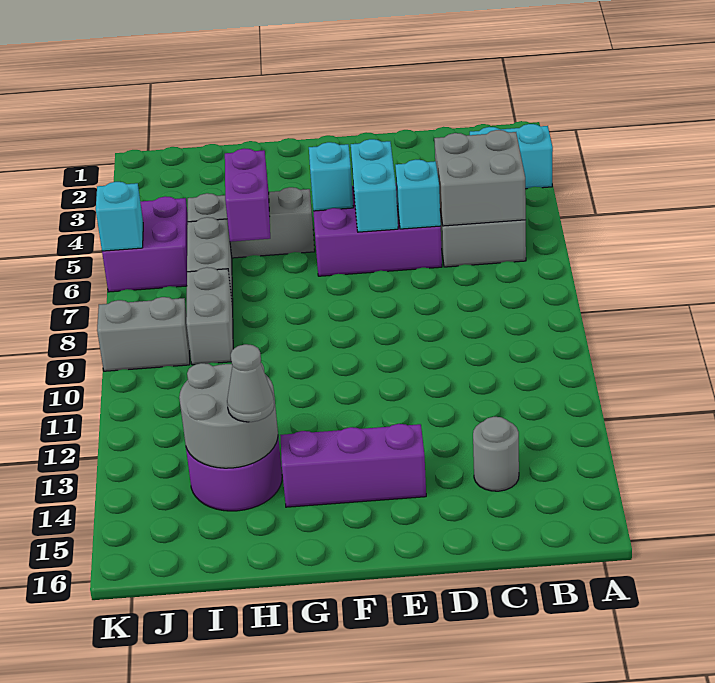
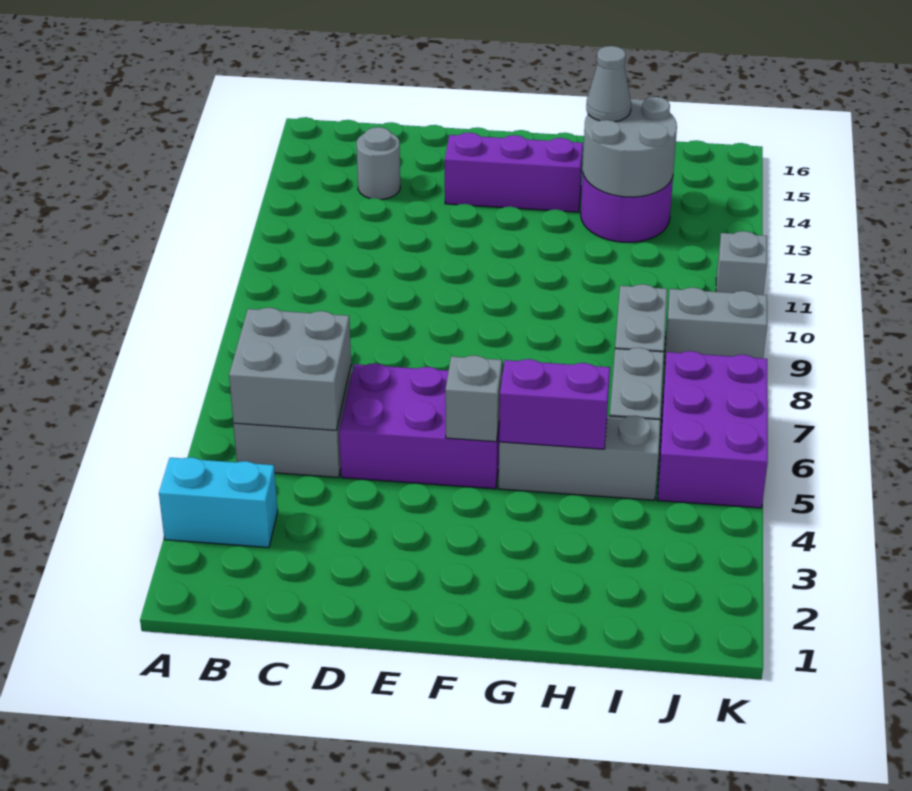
cyan 1x1 brick [395,160,441,229] -> none
cyan 1x2 brick [351,139,398,232] -> none
cyan 1x1 brick [309,142,353,211] -> grey 1x1 brick [445,355,502,442]
purple 1x2 brick [225,148,270,242] -> purple 1x2 brick turned to [499,359,610,449]
purple 2x2 brick [102,196,188,292] -> purple 2x3 brick [657,351,768,508]
cyan 1x1 brick [96,182,143,251] -> none
none -> grey 1x1 brick [716,231,767,295]

